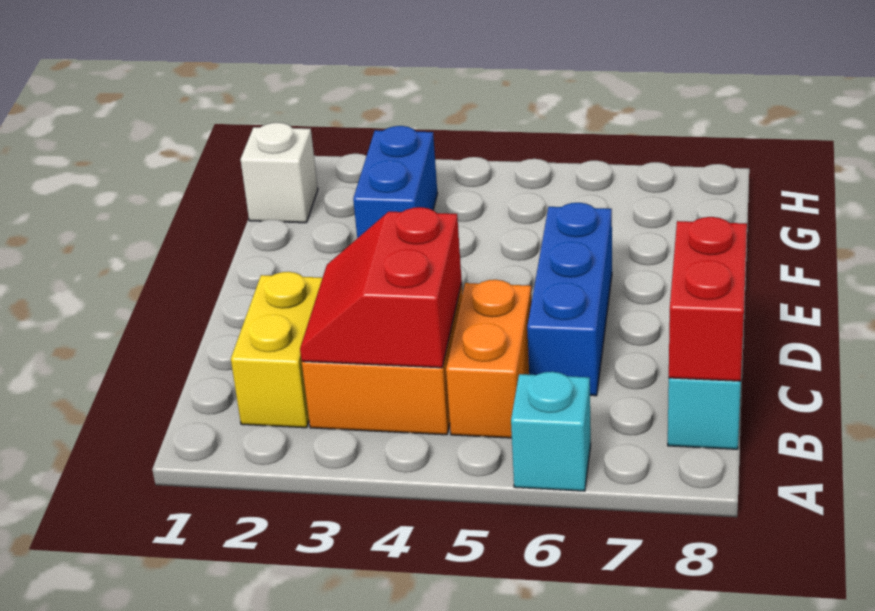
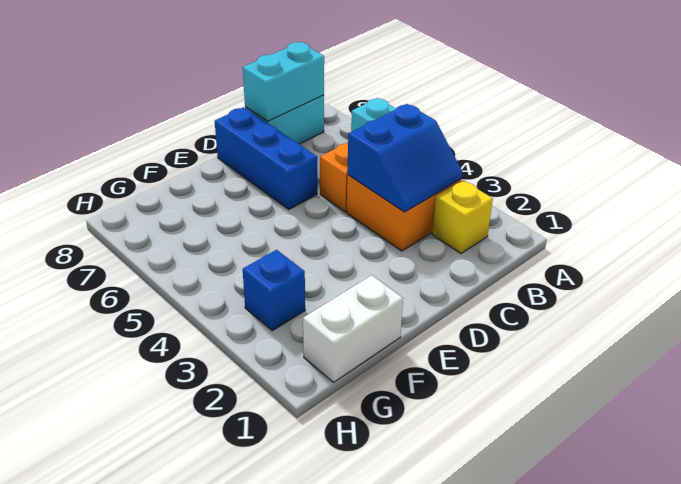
yellow 1x2 brick [231,272,322,428] -> yellow 1x1 brick [432,180,493,253]
red 2x2 slope [300,207,462,368] -> blue 2x2 slope [347,104,462,212]
red 1x2 brick [669,217,747,381] -> cyan 1x2 brick [243,42,324,121]
blue 1x3 brick [527,203,612,396] -> blue 1x3 brick turned to [215,107,317,209]
blue 1x2 brick [353,126,437,238] -> blue 1x1 brick [243,250,305,331]
white 1x1 brick [240,123,318,223] -> white 1x2 brick [303,275,403,382]

